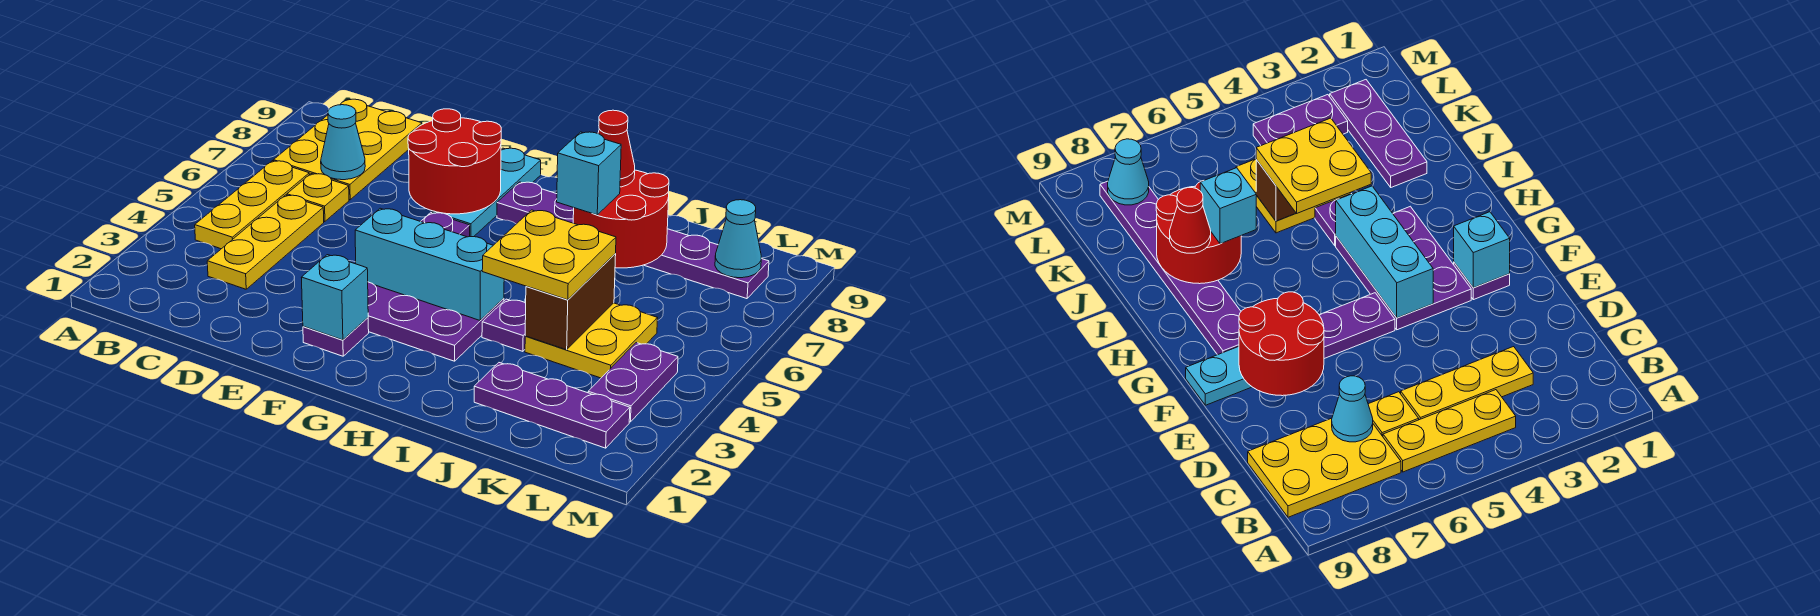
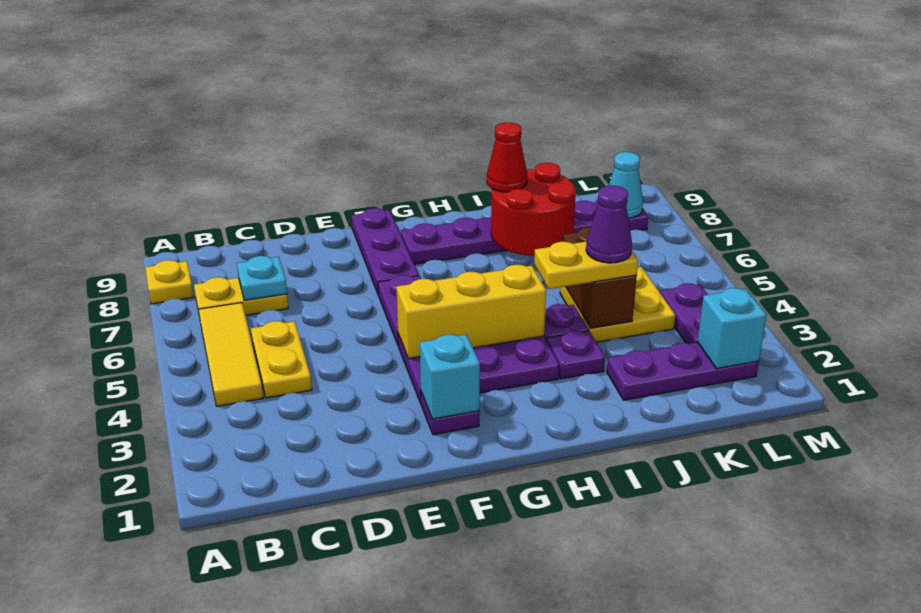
yellow 1x3 plate [195,161,309,249] -> yellow 1x3 tile [199,303,263,406]
yellow 2x3 plate [273,99,422,200] -> yellow 1x2 plate [194,277,288,317]
yellow 1x3 plate [207,195,324,289] -> yellow 1x2 plate [251,321,312,398]
yellow 1x1 plate [287,174,349,222] -> yellow 1x1 plate moved to [145,260,193,304]
cyan 1x1 cone [321,105,365,180] -> cyan 1x1 plate [237,256,287,300]
red 2x2 round brick [408,109,501,214] -> none
cyan 1x3 brick [355,208,504,320] -> yellow 1x3 brick [396,265,546,359]
cyan 1x3 plate [432,148,541,237] -> purple 1x3 plate [351,208,418,293]
none -> purple 1x1 plate [547,330,605,379]
yellow 2x2 plate [482,210,616,300] -> yellow 1x2 plate [534,241,638,289]
cyan 1x1 brick [557,132,621,215] -> cyan 1x1 brick moved to [697,288,767,369]
none -> purple 1x1 cone [586,185,632,263]

